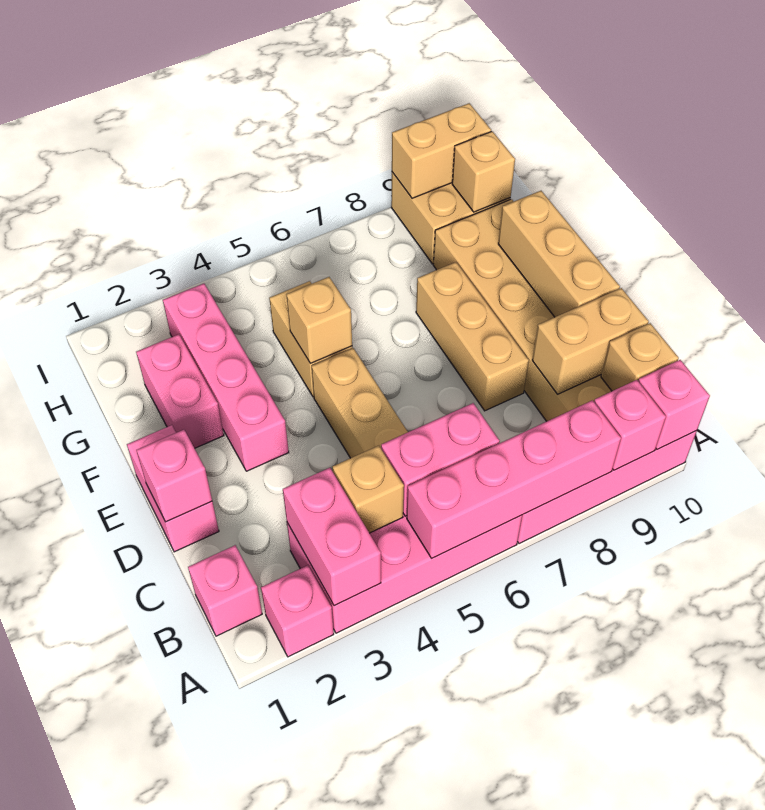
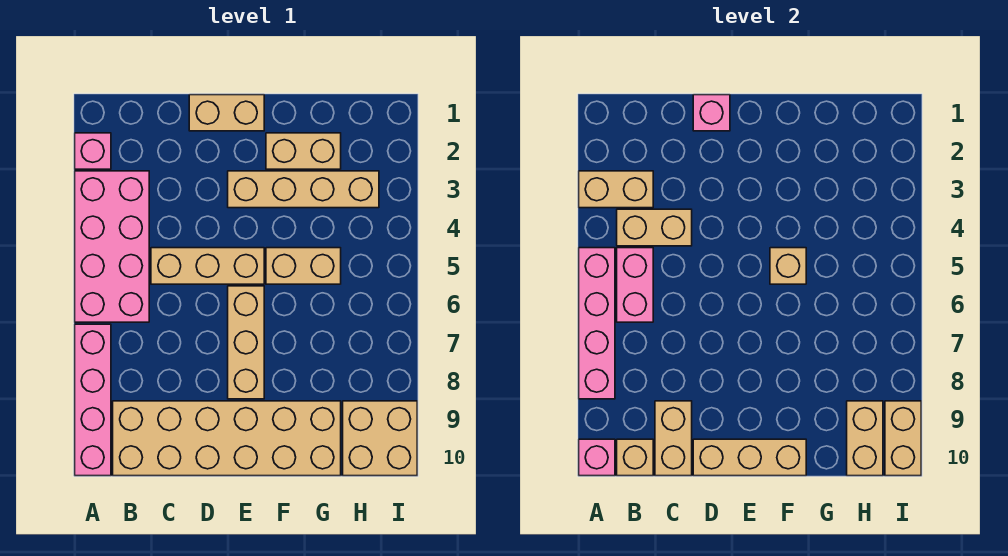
pink 1x2 brick [283,468,381,606] -> tan 1x2 brick [579,171,653,208]
pink 1x1 brick [594,380,666,470] -> none
pink 1x1 brick [188,545,262,636] -> none
tan 1x1 brick [333,446,404,533] -> tan 1x2 brick [617,209,692,246]
pink 1x2 brick [127,425,219,552] -> tan 1x2 brick [189,95,264,131]
tan 1x3 brick [416,262,529,411] -> tan 1x3 brick turned to [228,286,264,399]
pink 1x4 brick [163,284,289,471] -> tan 1x4 brick [228,171,379,208]
pink 1x2 brick [136,334,224,448] -> tan 1x2 brick [266,133,341,169]
tan 1x1 brick [452,131,515,212] -> tan 1x2 brick [847,401,883,476]

